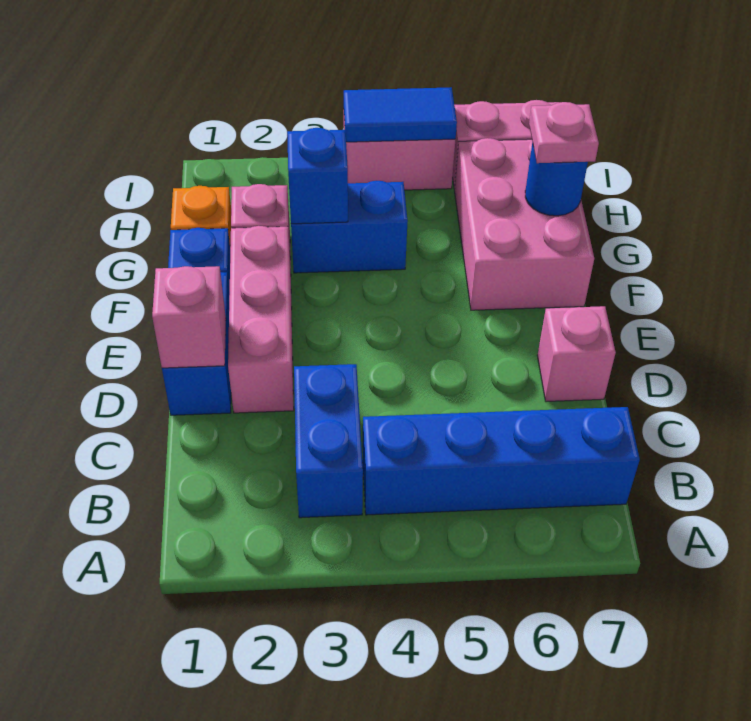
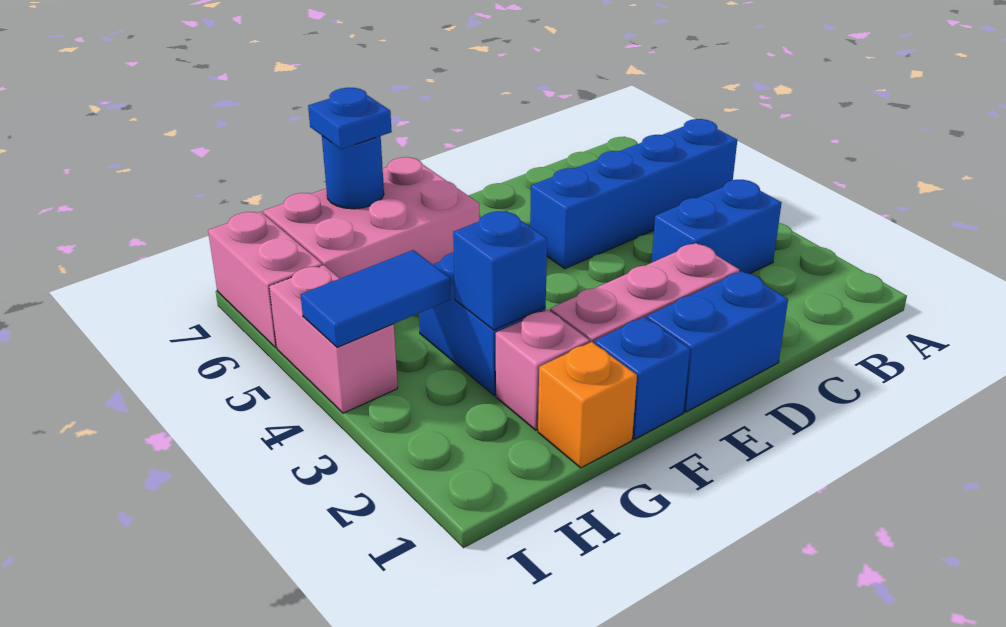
blue 1x4 brick [362,407,640,515] -> blue 1x4 brick turned to [530,119,737,268]
pink 1x1 brick [152,266,226,368] -> none
pink 1x1 brick [537,306,616,402] -> none
pink 1x1 plate [529,102,599,163] -> blue 1x1 plate [308,88,392,149]
blue 1x2 tile [344,87,457,142] -> blue 1x2 tile turned to [301,250,450,347]

